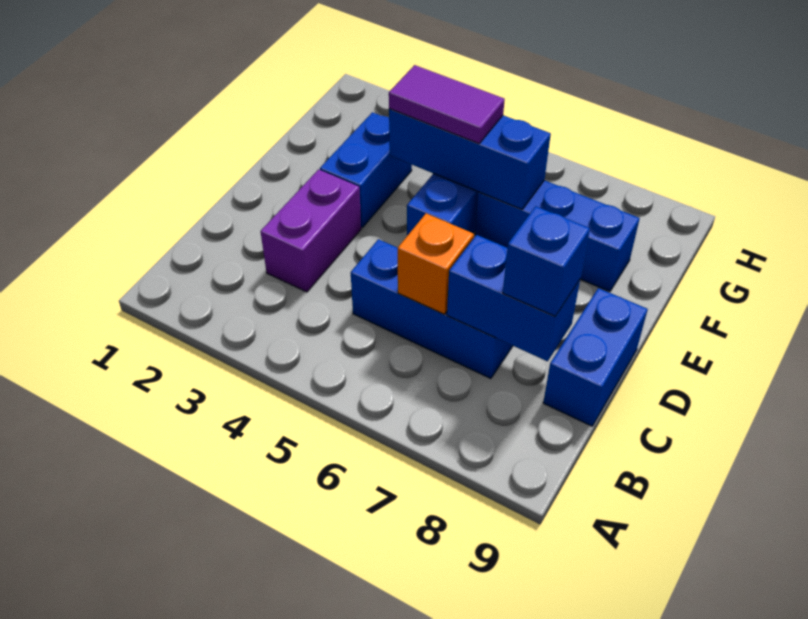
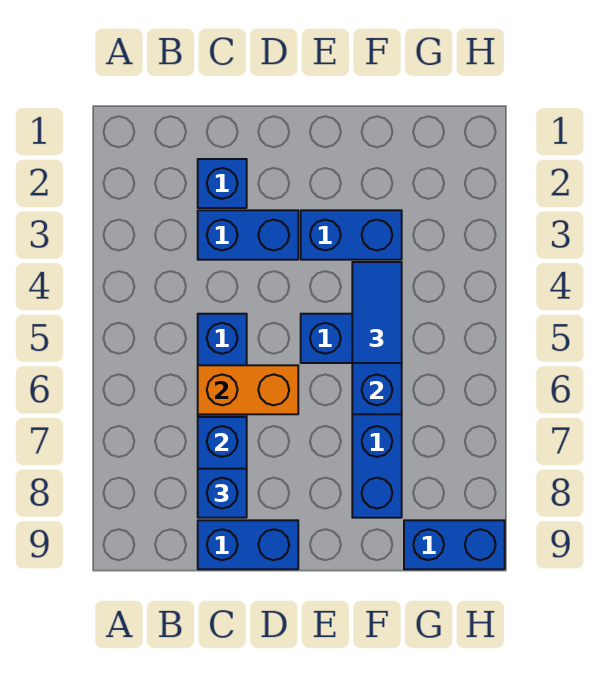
none -> blue 1x1 brick [198,159,247,208]
purple 1x2 brick [260,169,361,292] -> blue 1x2 brick [198,210,298,260]
orange 1x1 brick [398,214,474,314] -> orange 1x2 brick [198,365,298,414]
purple 1x2 tile [389,65,505,144] -> blue 1x2 tile [352,262,402,363]
none -> blue 1x2 brick [404,520,505,569]

